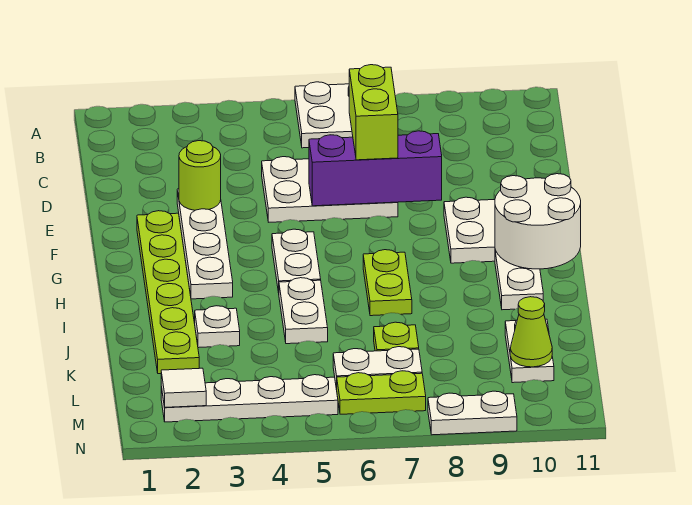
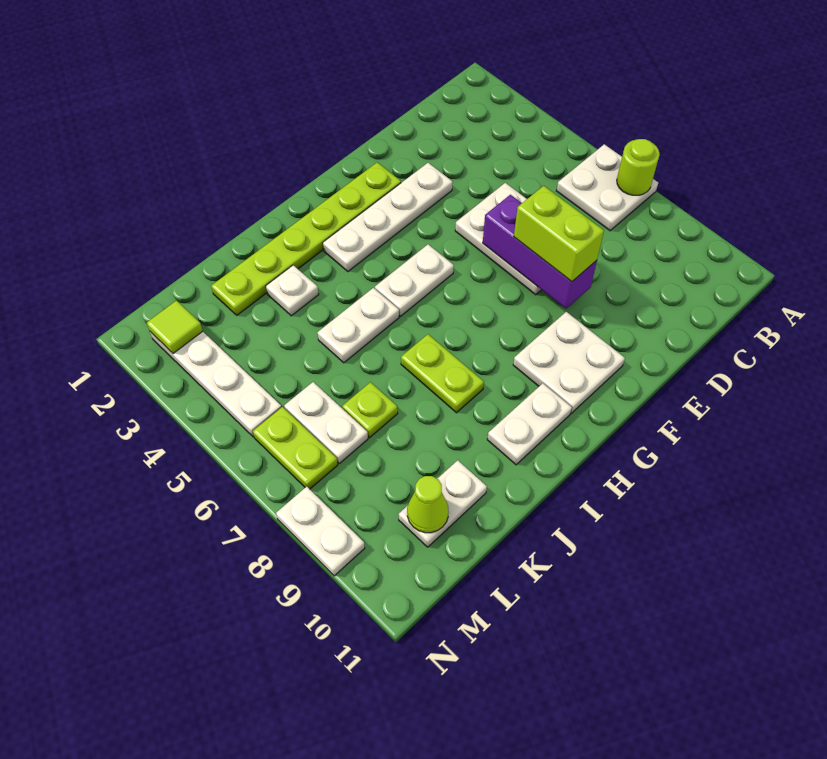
lime 1x2 brick [349,65,398,160] -> lime 1x2 brick turned to [514,186,604,282]
lime 1x1 round brick [179,141,221,210] -> lime 1x1 round brick moved to [617,139,660,195]
white 2x2 round brick [495,174,581,269] -> none
lime 1x2 plate [363,250,412,316] -> lime 1x2 plate turned to [401,334,484,413]
white 1x1 tile [161,368,206,407] -> lime 1x1 tile [147,301,203,354]

